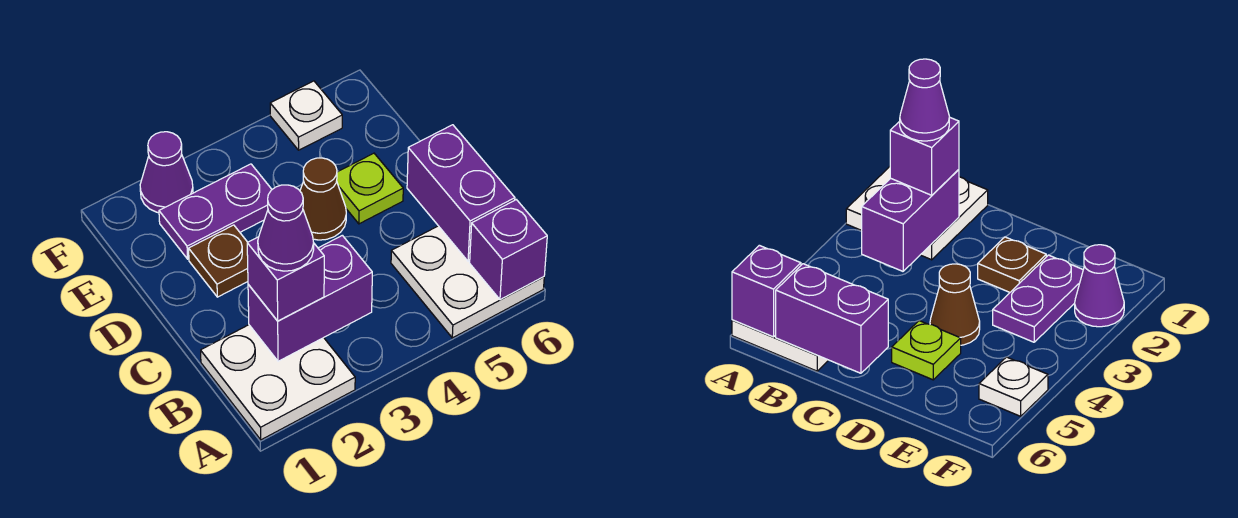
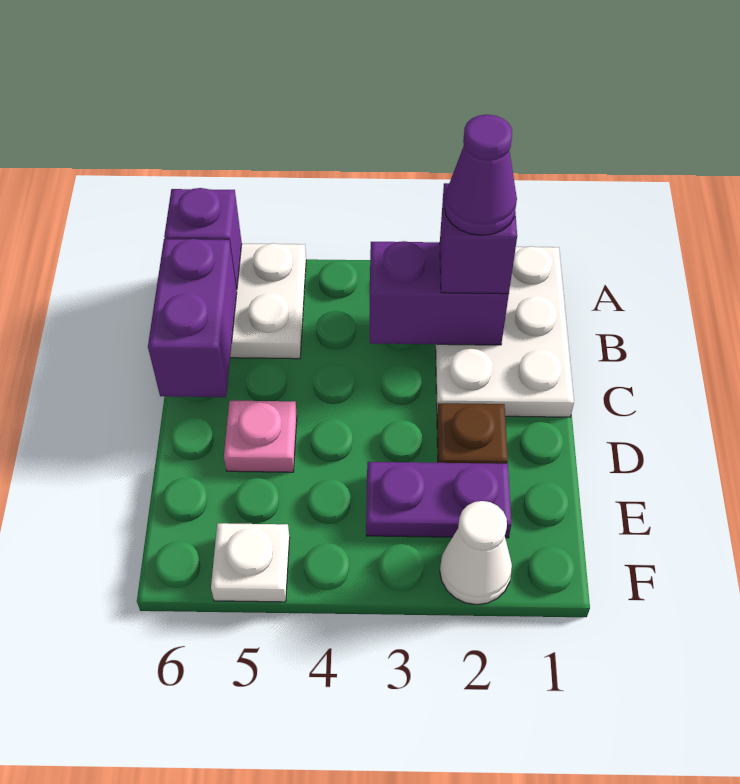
white 2x2 plate [201,325,355,440] -> white 2x3 plate [436,246,574,417]
brown 1x1 cone [300,158,346,240] -> none
lime 1x1 plate [337,153,403,224] -> pink 1x1 plate [224,401,297,472]
purple 1x1 cone [140,132,193,213] -> white 1x1 cone [440,501,512,605]

